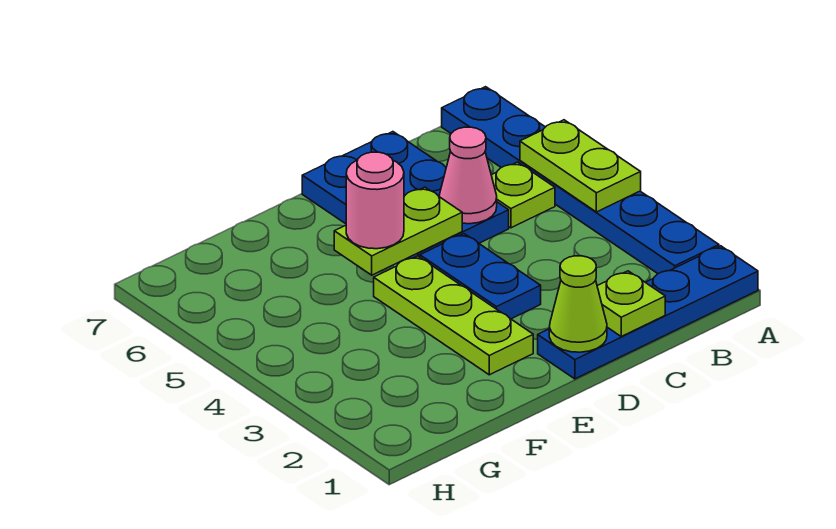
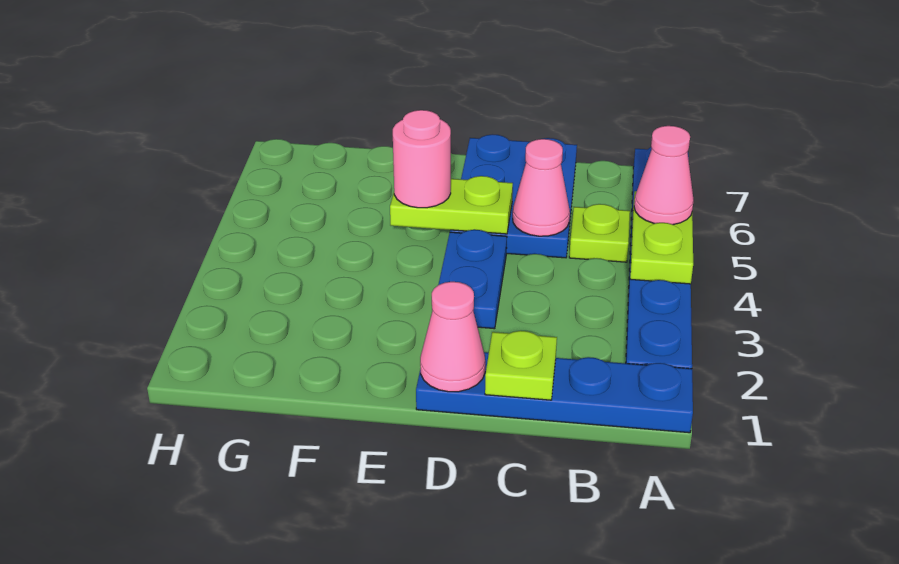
none -> pink 1x1 cone [634,126,694,225]
lime 1x1 cone [549,256,607,352] -> pink 1x1 cone [420,282,485,392]
lime 1x3 plate [374,256,533,375] -> none

